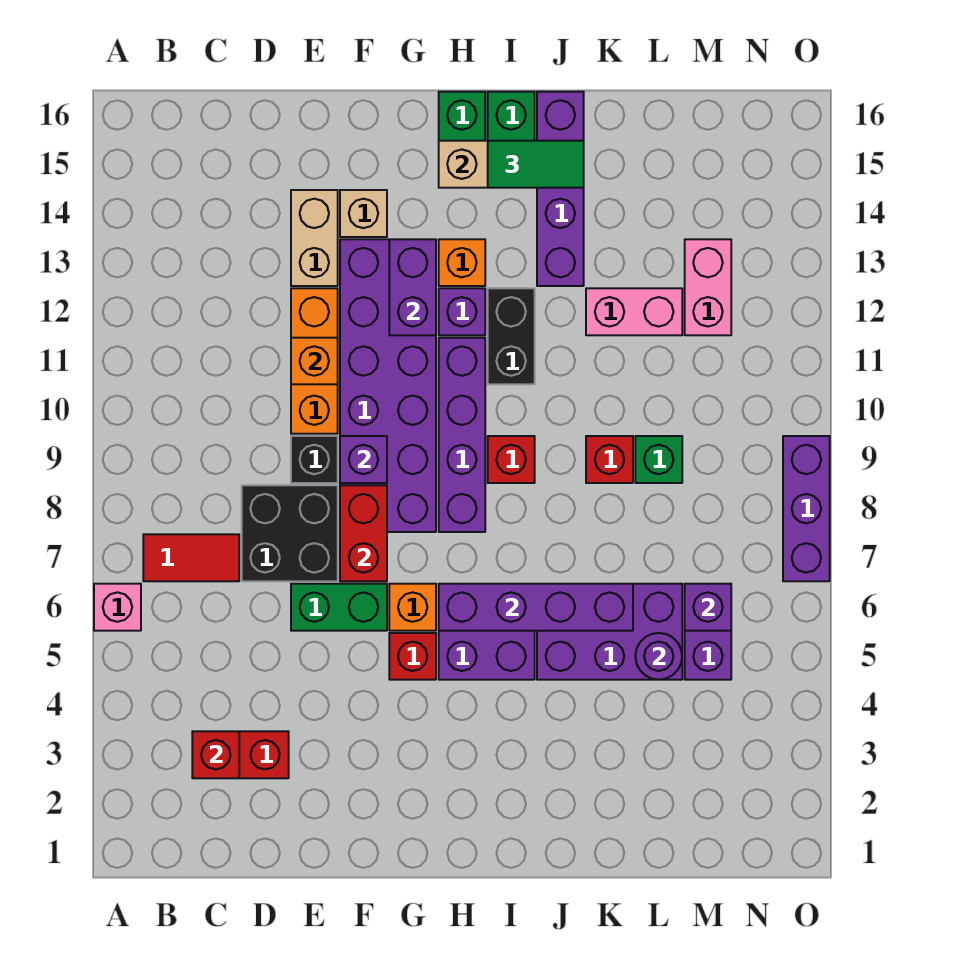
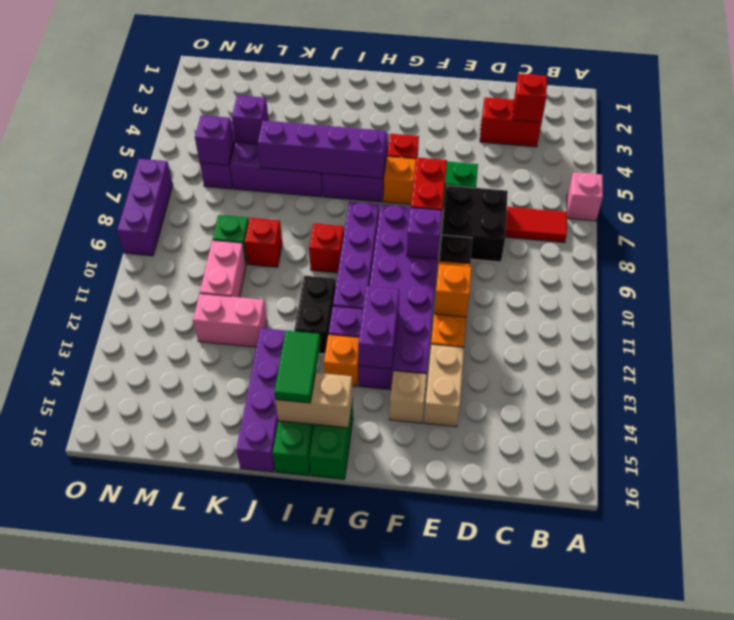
green 1x2 tile [488,141,584,188] -> green 1x2 tile turned to [274,331,320,403]
purple 1x1 round brick [635,633,682,680] -> purple 1x1 brick [232,95,269,144]
pink 1x2 brick [685,239,731,335] -> pink 1x2 brick moved to [200,240,246,297]

